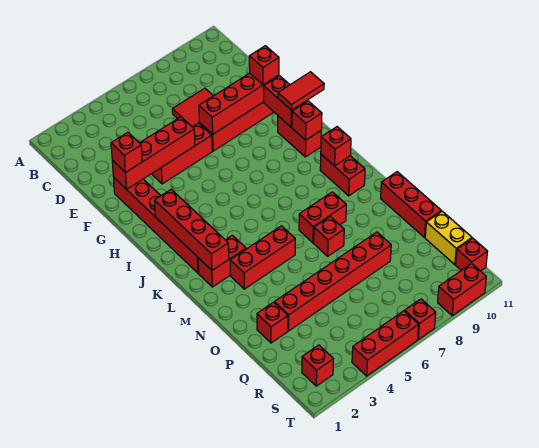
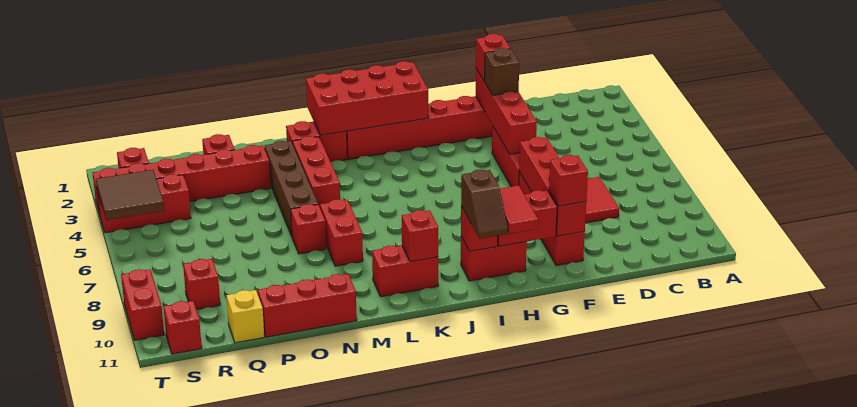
none -> brown 1x1 brick [484,48,519,95]
red 1x4 brick [154,189,229,270] -> red 2x4 brick [306,61,428,135]
none -> brown 1x2 slope [461,170,508,239]
red 1x2 brick [198,235,246,287] -> red 1x2 brick turned to [286,121,347,162]
none -> brown 1x4 brick [265,141,318,236]
red 1x6 brick [274,232,391,331] -> red 1x6 brick turned to [93,145,271,214]
yellow 1x2 brick [425,211,472,265] -> yellow 1x1 brick [226,290,264,343]
none -> brown 2x2 tile [96,170,164,220]
red 1x3 brick [352,311,419,376] -> red 1x3 brick turned to [97,174,191,233]
red 1x1 brick [405,299,436,339] -> red 1x1 brick moved to [183,259,220,310]

